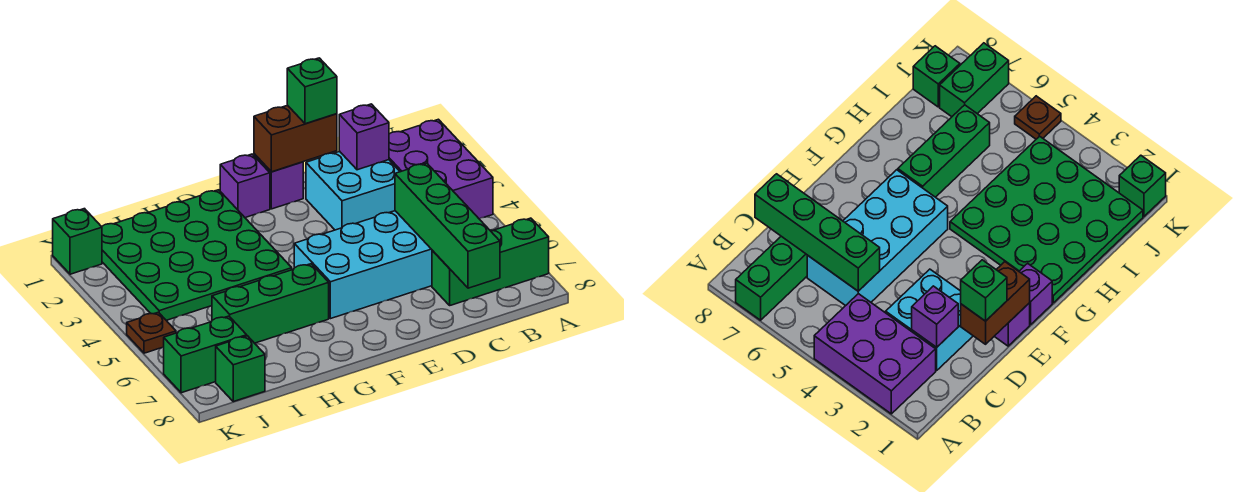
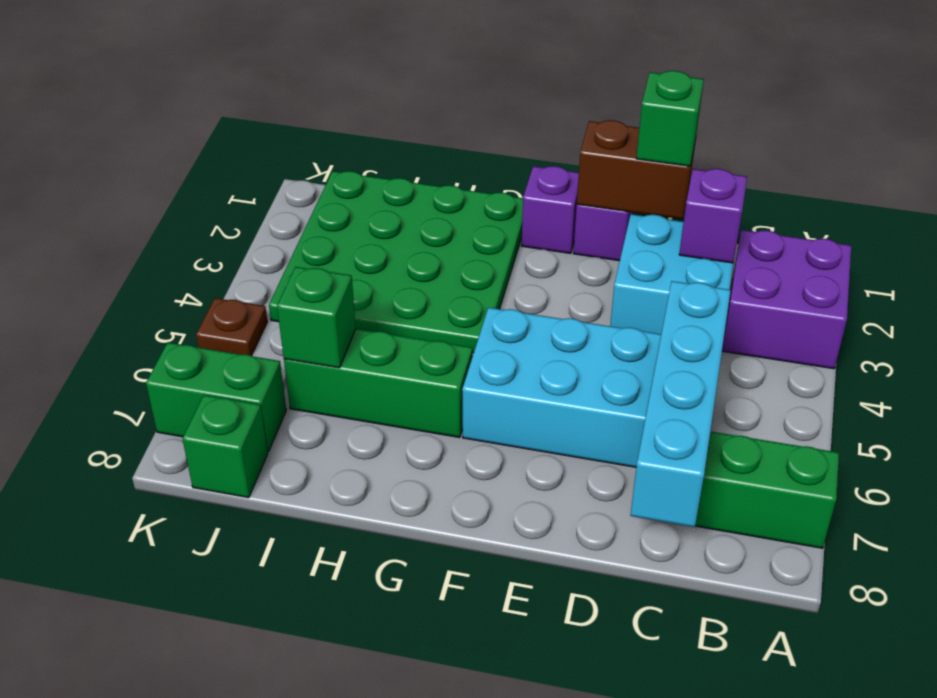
purple 2x3 brick [389,119,493,219] -> purple 2x2 brick [722,230,851,369]
green 1x4 brick [395,163,500,288] -> cyan 1x4 brick [630,281,731,527]
green 1x1 brick [53,209,102,274] -> green 1x1 brick moved to [277,267,356,368]

